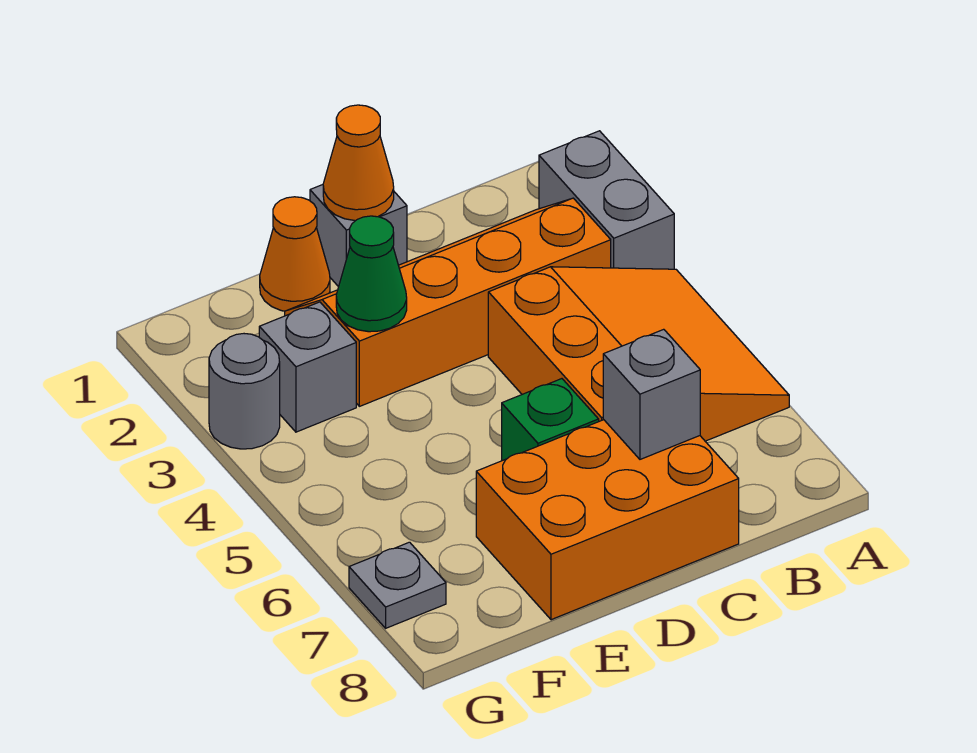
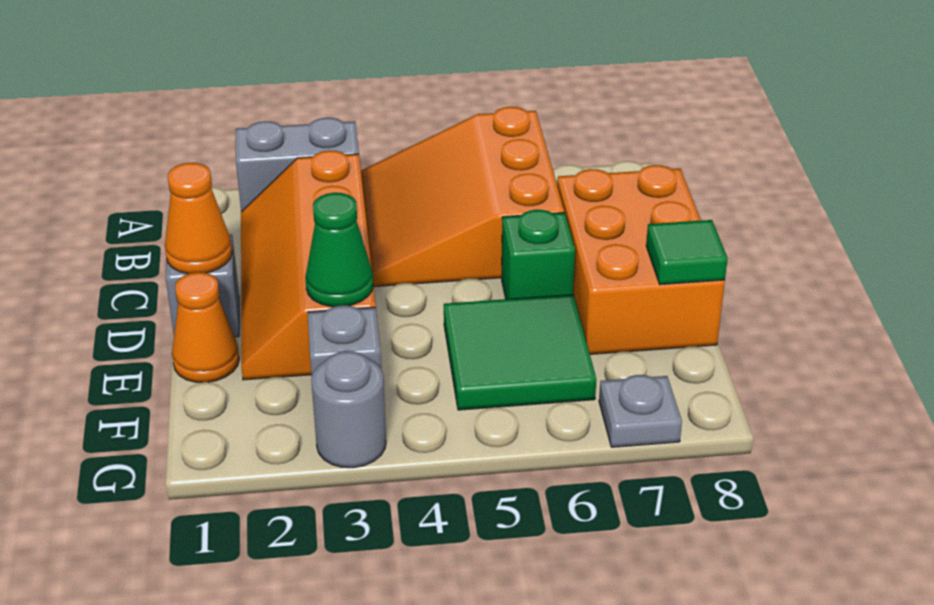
orange 3x3 slope [488,267,789,441] -> orange 3x3 slope turned to [361,107,564,287]
grey 1x1 brick [603,329,700,459] -> none
none -> green 2x2 tile [444,295,596,410]
none -> green 1x1 tile [646,220,728,285]

